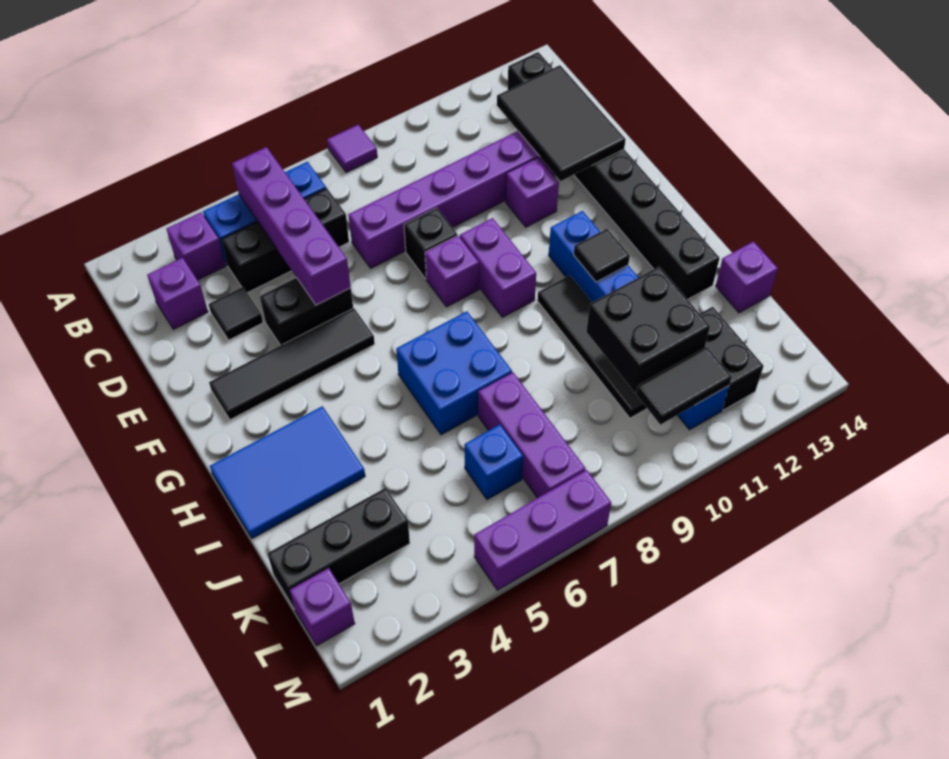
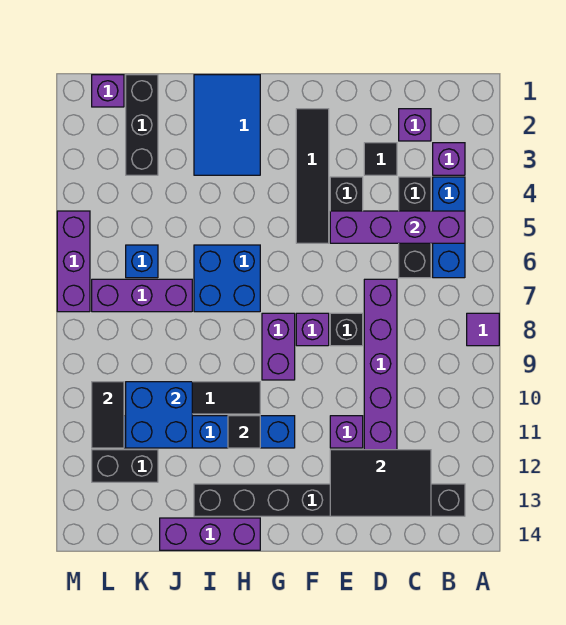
purple 1x2 brick [460,218,536,317] -> purple 1x2 brick turned to [262,313,295,380]
black 2x2 brick [586,267,710,392] -> blue 2x2 brick [126,382,192,448]
purple 1x1 brick [716,242,778,313] -> purple 1x3 brick [160,518,260,550]

